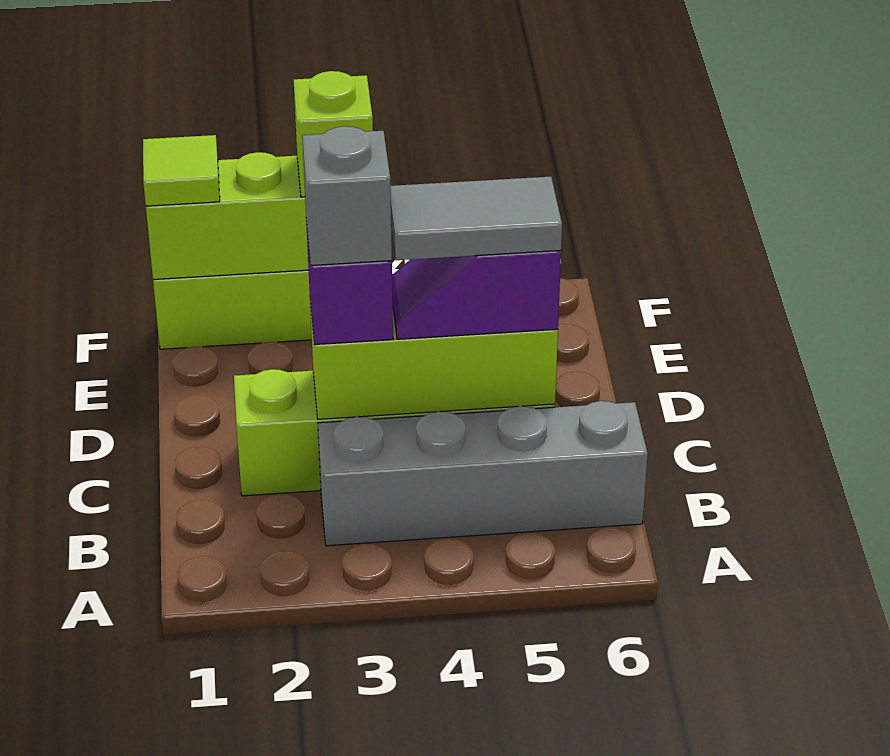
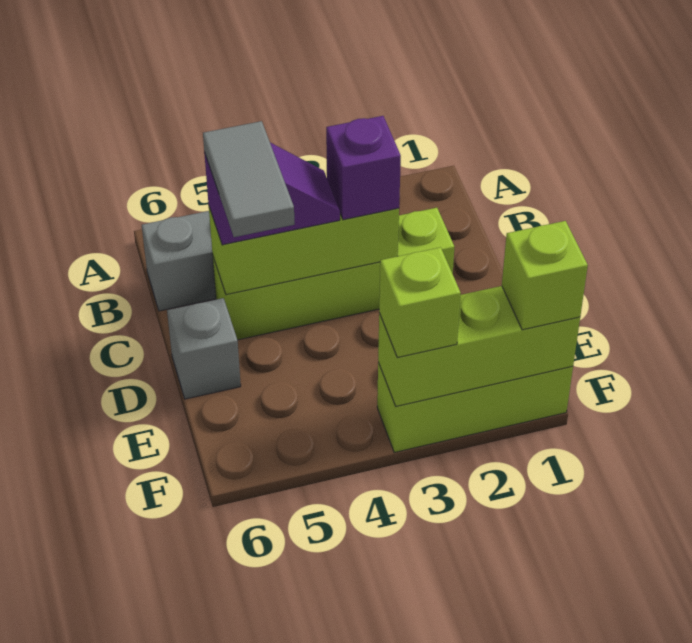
grey 1x1 brick [302,126,392,265] -> grey 1x1 brick moved to [167,298,241,399]
grey 1x2 tile [390,177,562,260] -> grey 1x2 tile turned to [203,121,294,237]
lime 1x1 tile [143,135,220,206] -> lime 1x1 brick [502,221,588,330]

